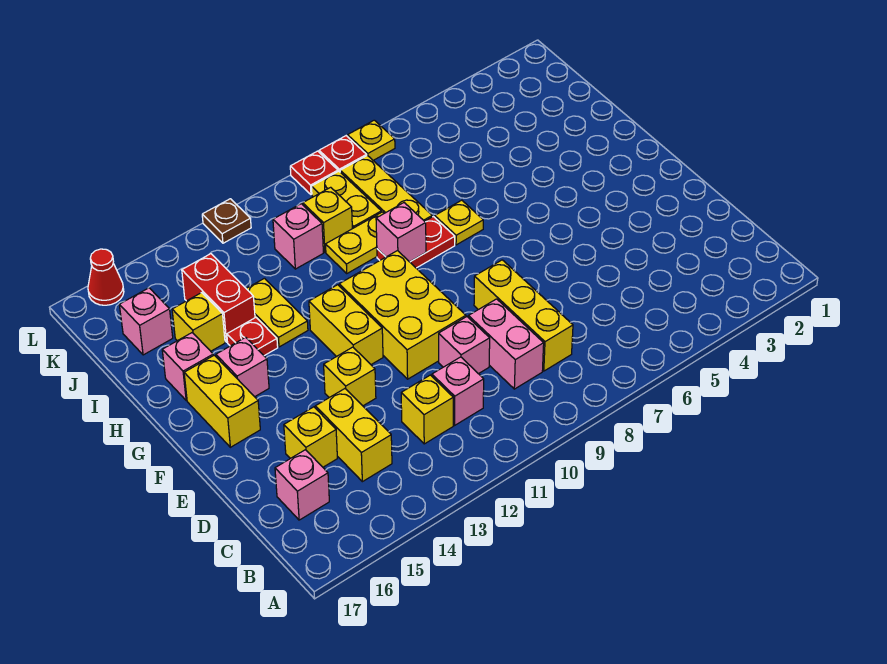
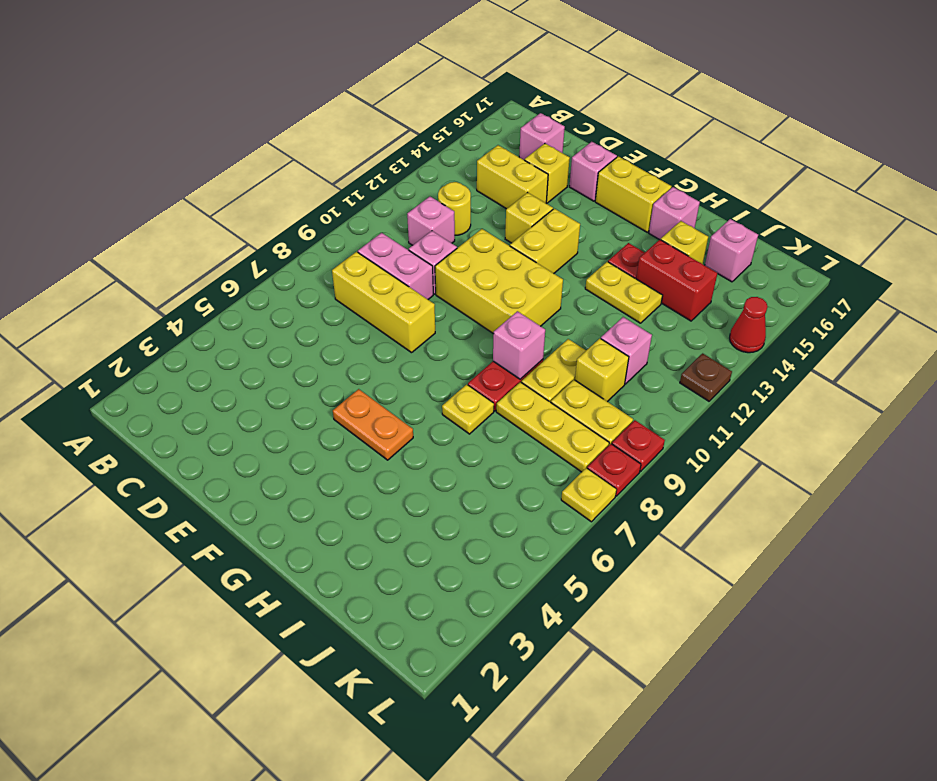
yellow 1x1 brick [401,375,453,444] -> yellow 1x1 round brick [438,182,471,235]
none -> orange 1x2 plate [333,389,413,460]
yellow 1x2 brick [309,285,383,364] -> yellow 1x2 brick turned to [510,209,580,273]
pink 1x1 brick [216,337,269,397] -> pink 1x1 brick moved to [569,142,617,201]
red 1x1 cone [88,249,124,305] -> red 1x1 cone moved to [730,297,768,353]

